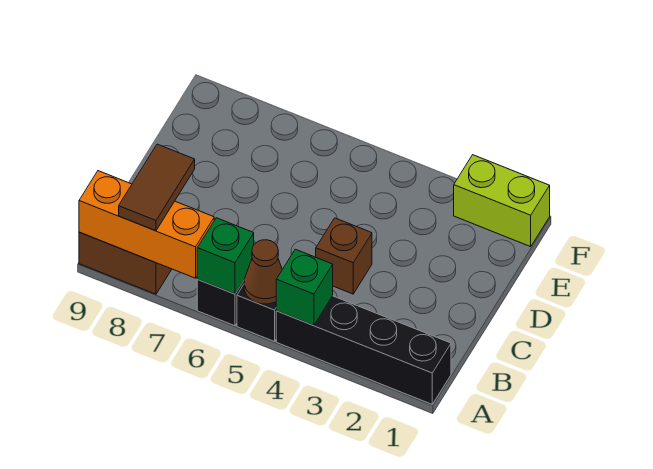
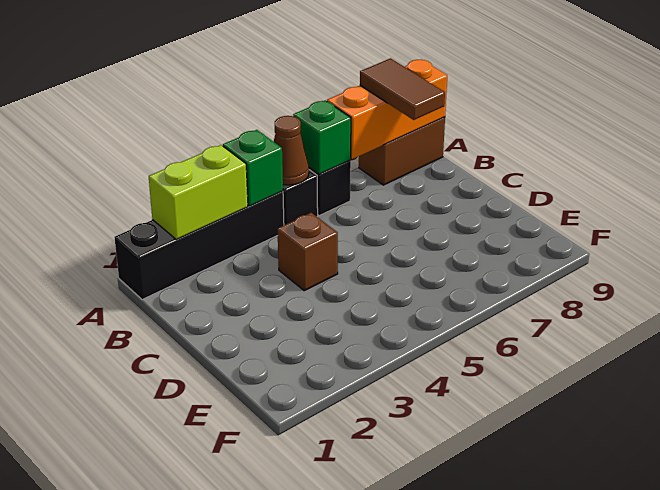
lime 1x2 brick [454,155,550,247] -> lime 1x2 brick moved to [149,145,248,240]

